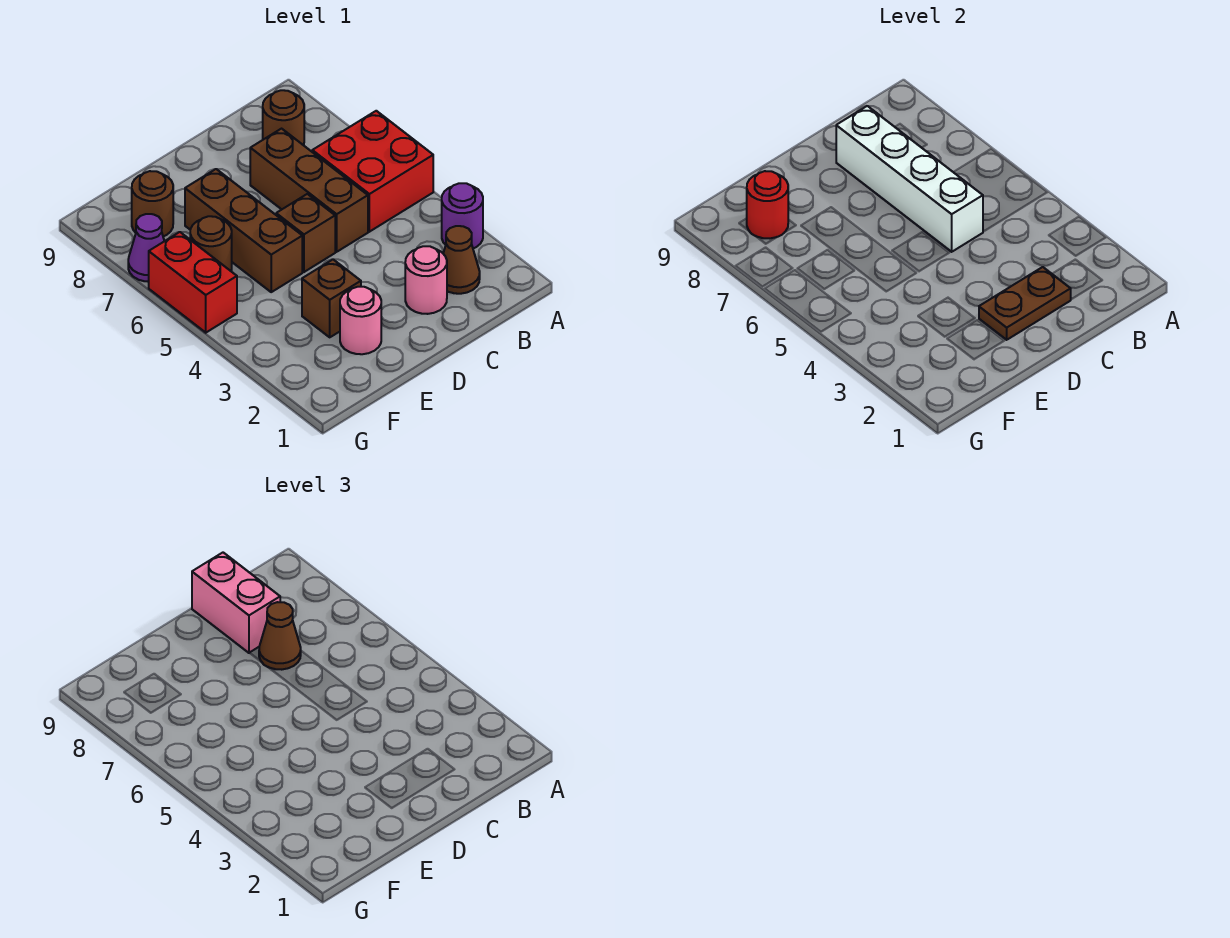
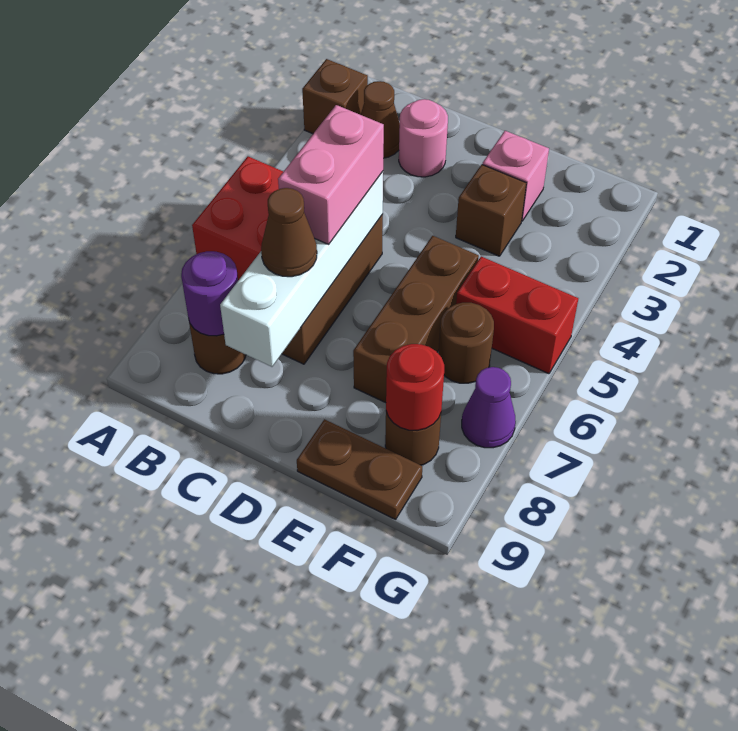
purple 1x1 round brick [442,183,483,249] -> purple 1x1 round brick moved to [181,251,238,336]
brown 1x2 plate [979,267,1071,340] -> brown 1x2 plate moved to [297,419,422,519]
pink 1x2 brick [192,553,280,653] -> pink 1x2 brick moved to [278,105,384,244]
brown 1x1 brick [276,194,335,272] -> brown 1x1 brick moved to [302,59,368,134]
pink 1x1 round brick [340,287,381,354] -> pink 1x1 brick [482,131,549,221]
red 1x2 brick [149,232,237,333] -> red 1x2 brick turned to [456,257,578,374]

